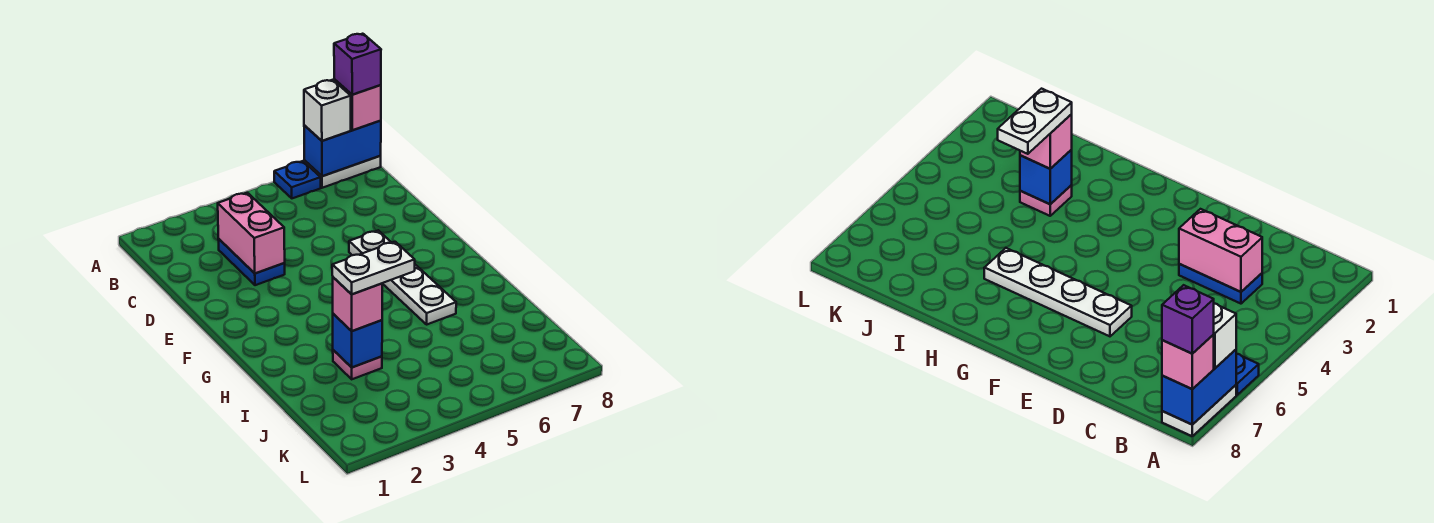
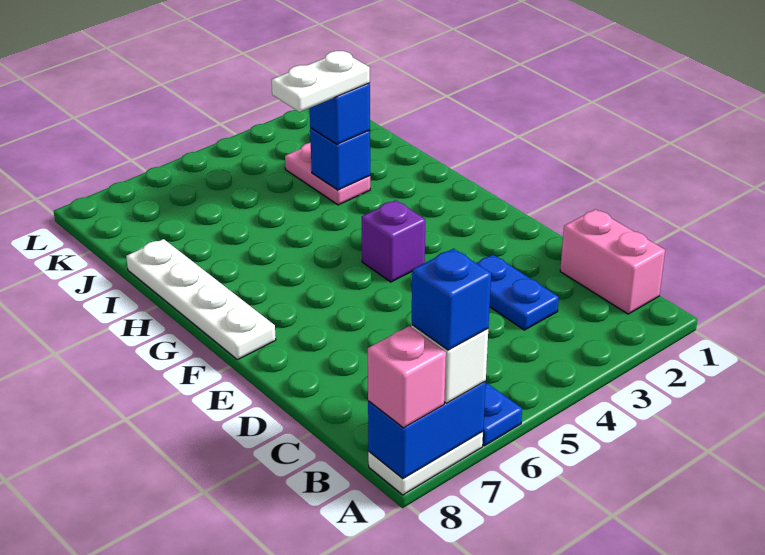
none -> blue 1x1 brick [412,249,491,350]
purple 1x1 brick [334,34,381,95] -> purple 1x1 brick moved to [362,200,425,282]
pink 1x2 brick [218,193,285,273] -> pink 1x2 brick moved to [560,209,665,314]
white 1x4 plate [349,230,456,325] -> white 1x4 plate moved to [126,239,276,360]
pink 1x1 plate [333,350,382,379] -> pink 1x2 plate [285,143,370,205]
pink 1x1 brick [333,277,382,331] -> blue 1x1 brick [310,83,370,144]

